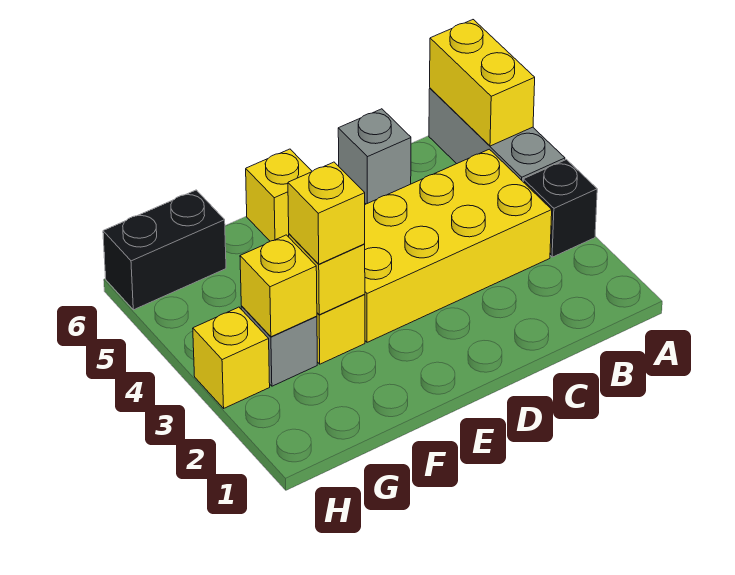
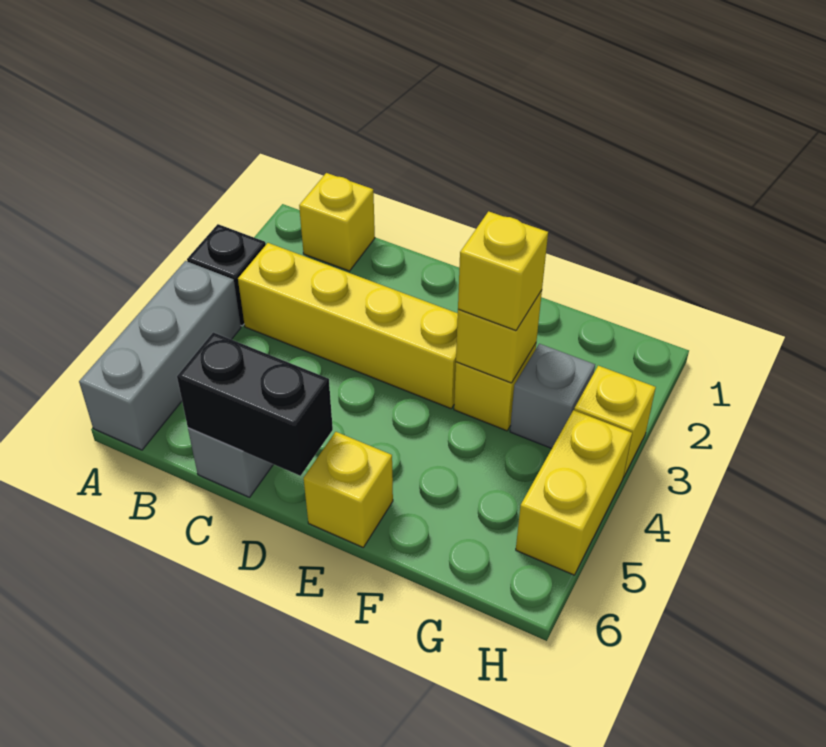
yellow 1x2 brick [430,20,535,146] -> yellow 1x2 brick moved to [516,410,632,575]
yellow 2x4 brick [365,149,552,342] -> yellow 1x4 brick [238,243,458,409]
yellow 1x1 brick [240,235,317,337] -> yellow 1x1 brick moved to [299,173,375,271]
black 1x2 brick [103,190,226,310] -> black 1x2 brick moved to [177,332,333,476]

